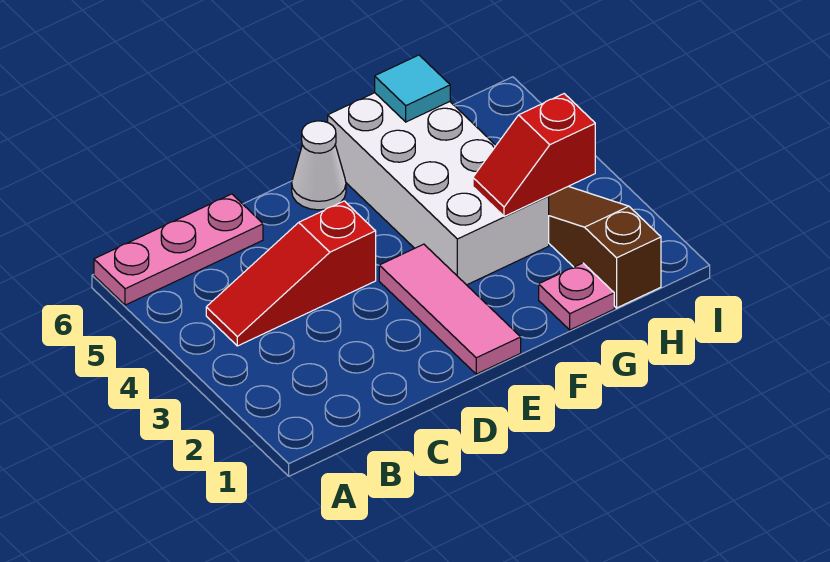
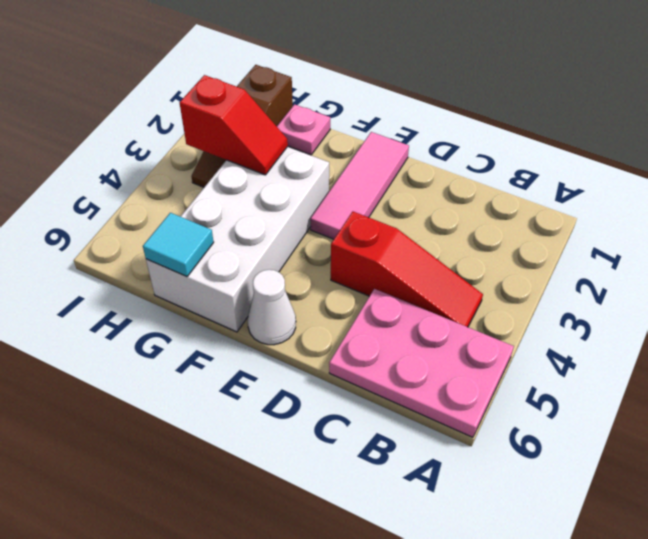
pink 1x3 plate [94,194,263,305] -> pink 2x3 plate [329,289,514,437]

